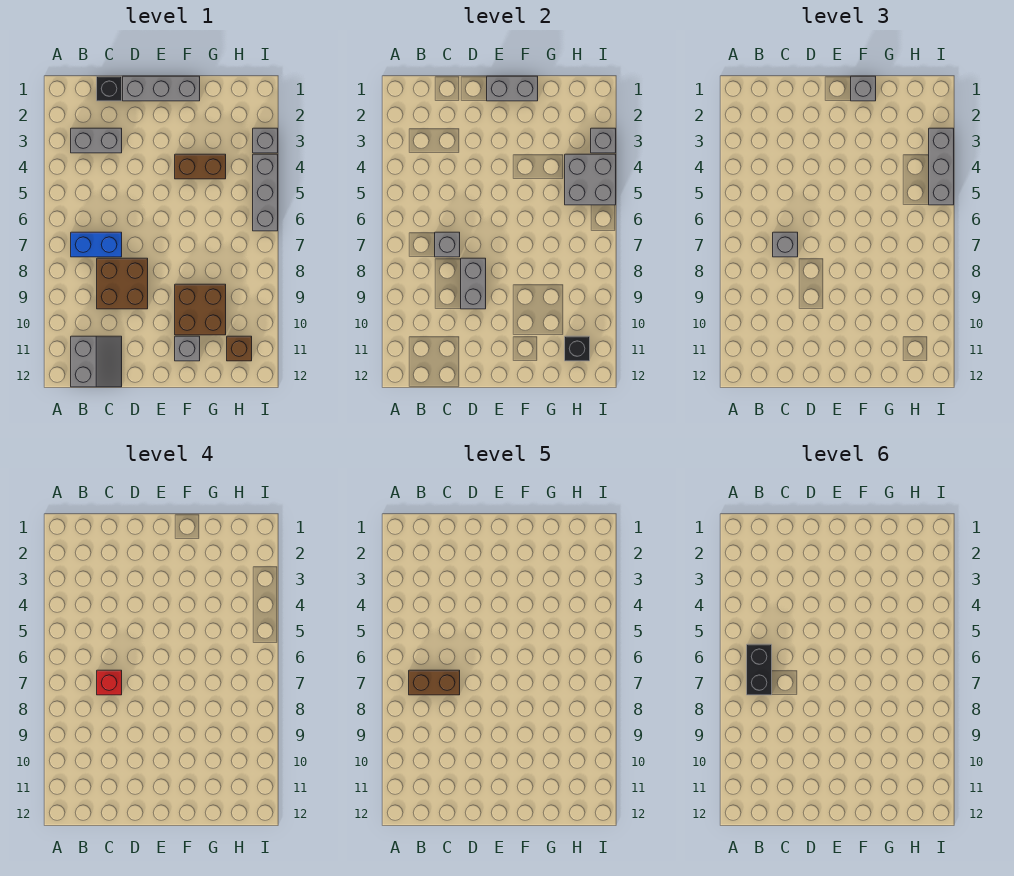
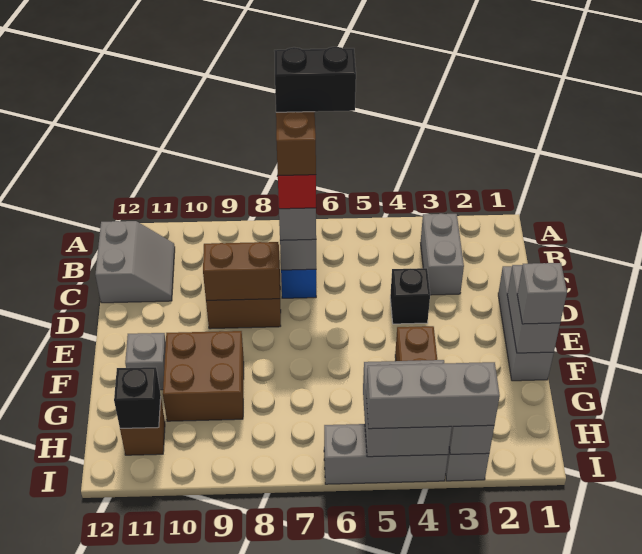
grey 2x2 slope [71,336,122,387] -> grey 2x2 slope turned to [95,221,175,303]
black 1x1 brick [97,76,122,101] -> black 1x1 brick moved to [390,268,430,324]
grey 1x2 brick [461,258,486,309] -> brown 1x2 brick [203,242,280,300]

